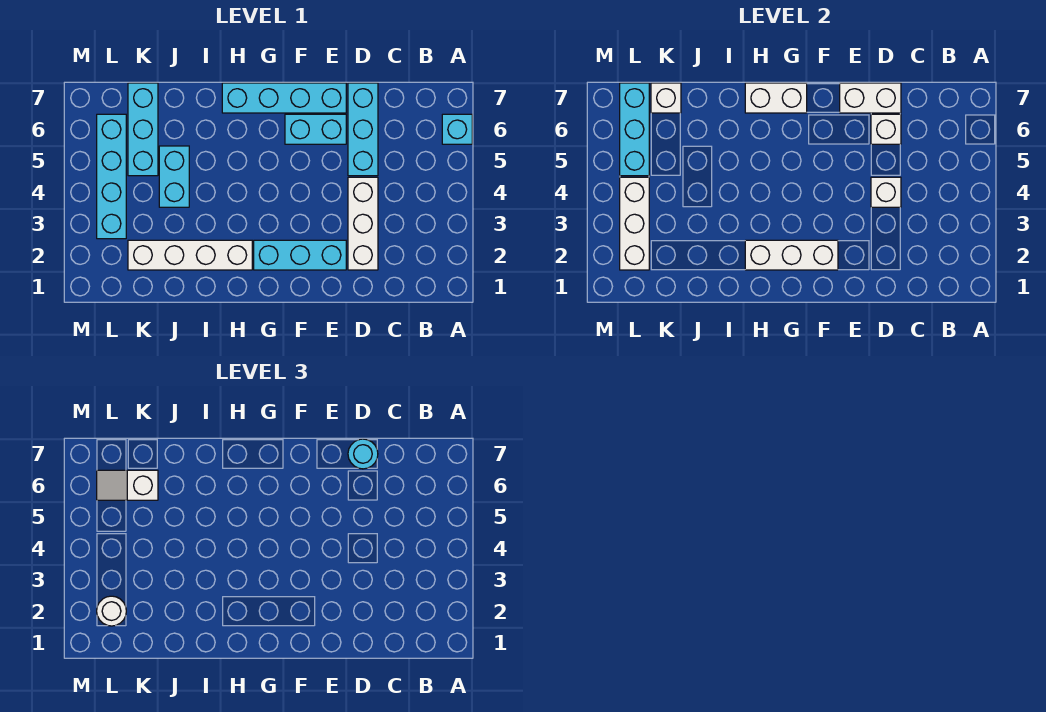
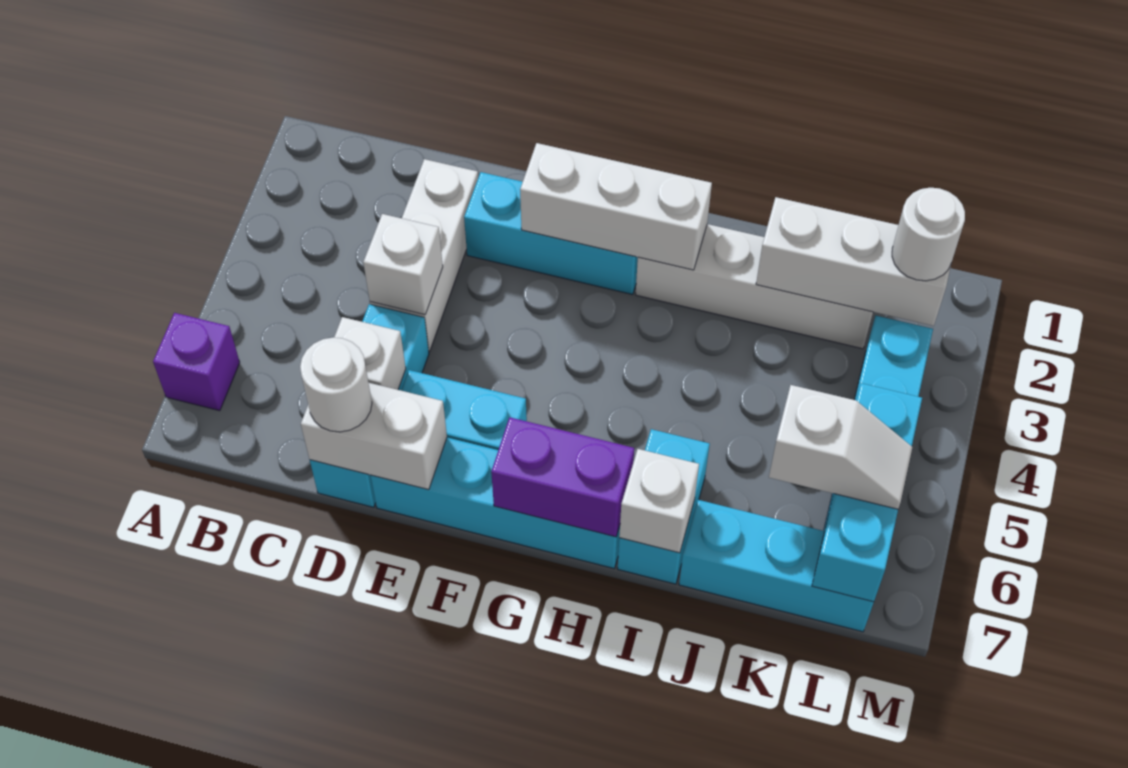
cyan 1x1 brick [442,114,472,144] -> purple 1x1 brick [153,313,240,411]
cyan 1x1 round brick [348,439,378,469] -> white 1x1 round brick [300,337,372,432]
white 1x2 brick [745,83,807,113] -> purple 1x2 brick [491,417,634,537]
cyan 1x2 brick [159,146,189,207] -> cyan 1x2 brick moved to [618,429,710,584]
cyan 1x3 brick [128,83,158,176] -> cyan 1x3 brick turned to [679,500,874,632]
white 1x1 brick [651,83,681,113] -> white 1x1 brick moved to [619,449,699,553]
white 1x3 brick [620,177,649,270] -> white 1x3 brick turned to [756,197,951,326]

